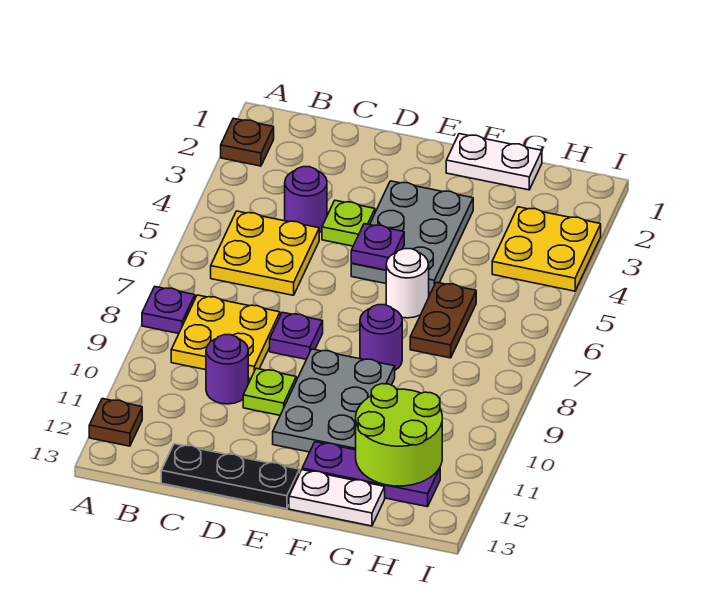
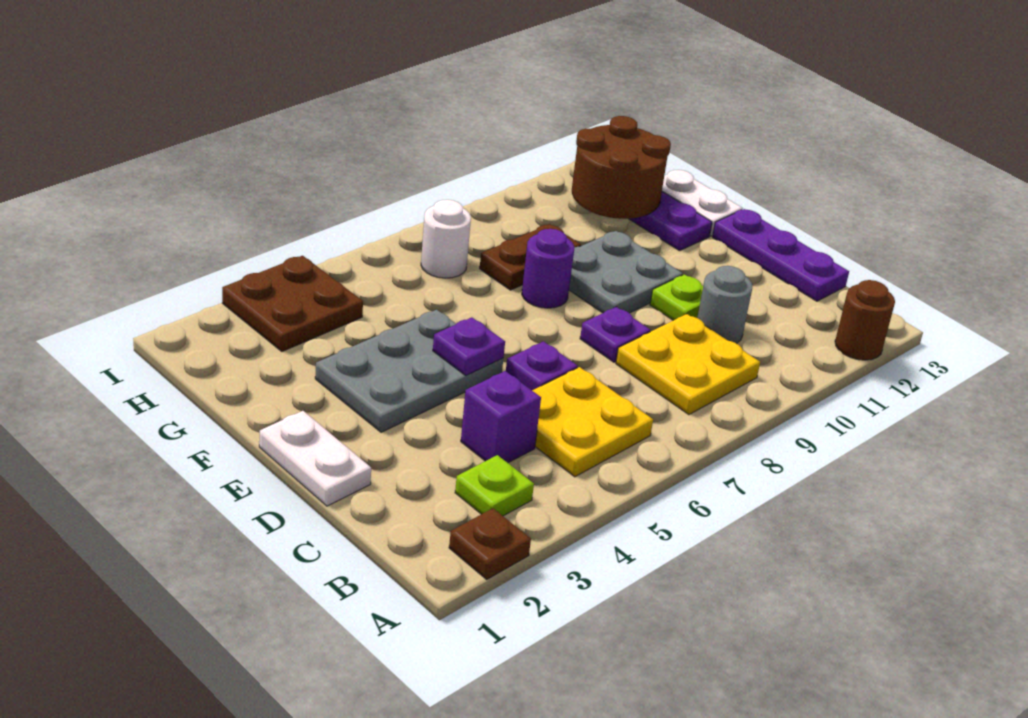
purple 1x1 plate [142,287,195,333] -> purple 1x1 plate moved to [506,342,578,390]
brown 1x1 plate [89,399,142,446] -> brown 1x1 round brick [835,280,895,360]
purple 1x1 round brick [285,167,327,233] -> purple 1x1 brick [461,371,541,463]
purple 1x1 round brick [206,335,248,404] -> grey 1x1 round brick [697,266,752,344]
black 1x3 plate [161,444,300,509] -> purple 1x3 plate [713,209,849,301]
lime 1x1 plate [322,200,375,246] -> lime 1x1 plate moved to [455,455,534,516]
grey 2x3 plate [273,349,395,452] -> grey 2x2 plate [569,231,683,313]
white 1x2 plate [446,134,542,190] -> white 1x2 plate moved to [259,411,371,506]
white 1x1 round brick [386,249,429,318] -> white 1x1 round brick moved to [421,200,471,278]
brown 1x2 plate [410,282,476,358] -> brown 1x2 plate moved to [480,224,581,290]
lime 2x2 round brick [356,384,442,486] -> brown 2x2 round brick [572,116,671,219]
yellow 2x2 plate [492,207,601,291] -> brown 2x2 plate [222,256,363,351]

